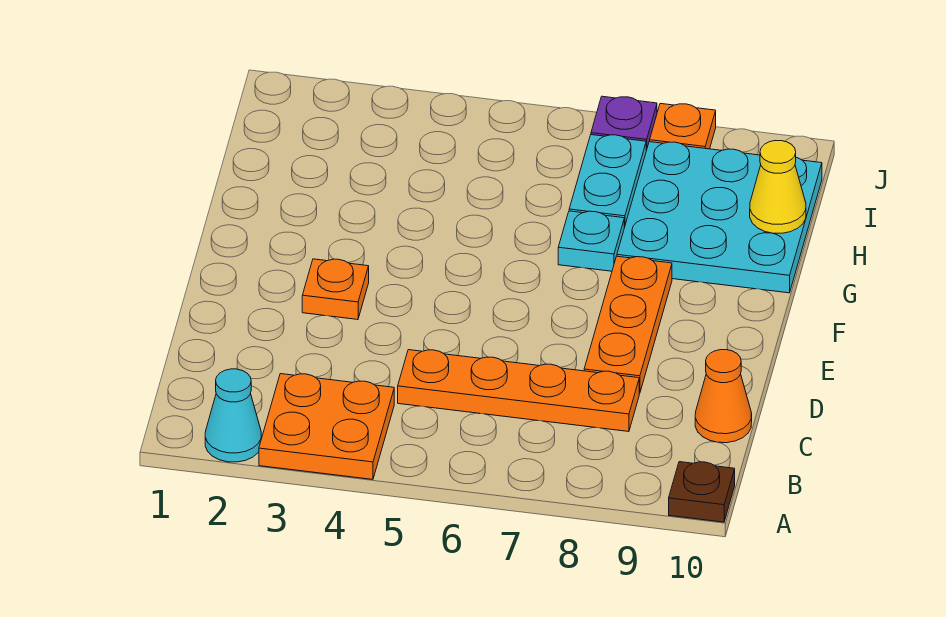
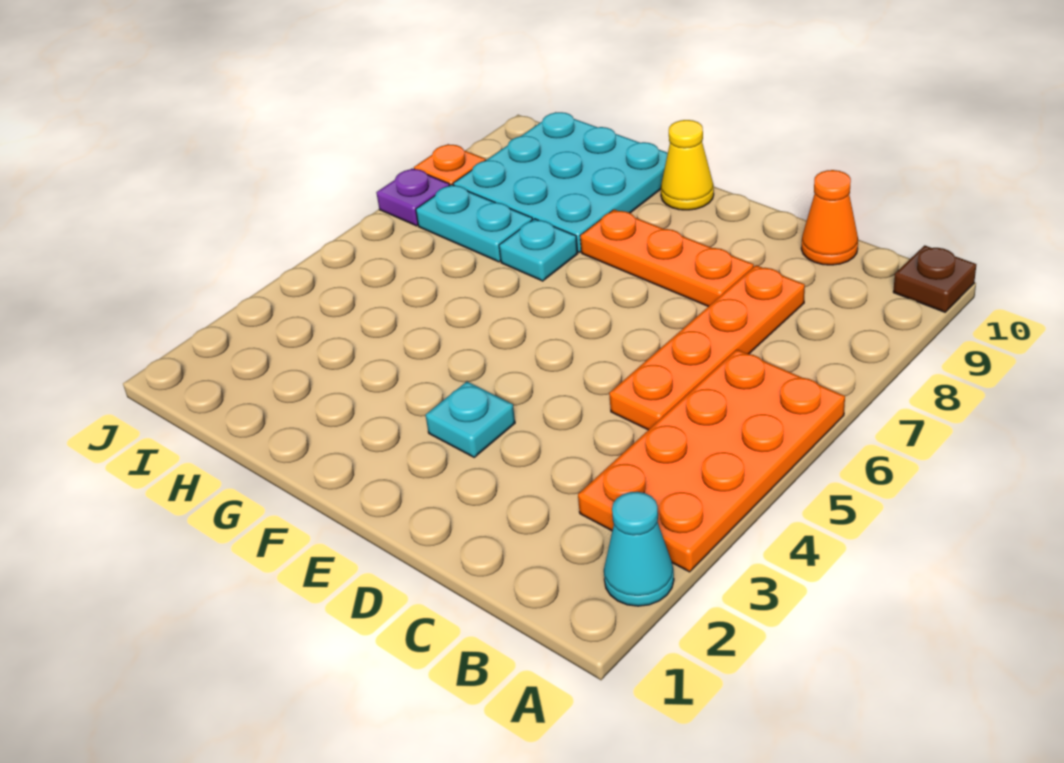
orange 2x2 plate [259,374,394,479] -> orange 2x4 plate [578,350,845,572]
orange 1x1 plate [302,259,369,320] -> cyan 1x1 plate [426,382,515,457]
yellow 1x1 cone [750,141,806,233] -> yellow 1x1 cone moved to [661,120,714,210]

